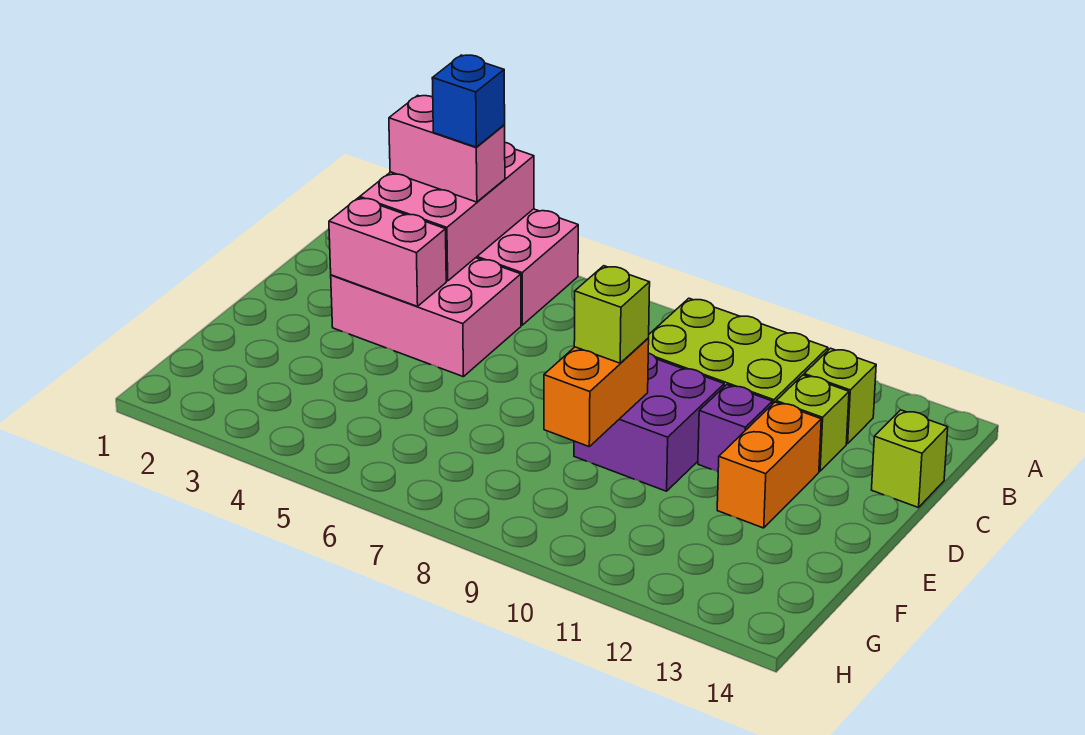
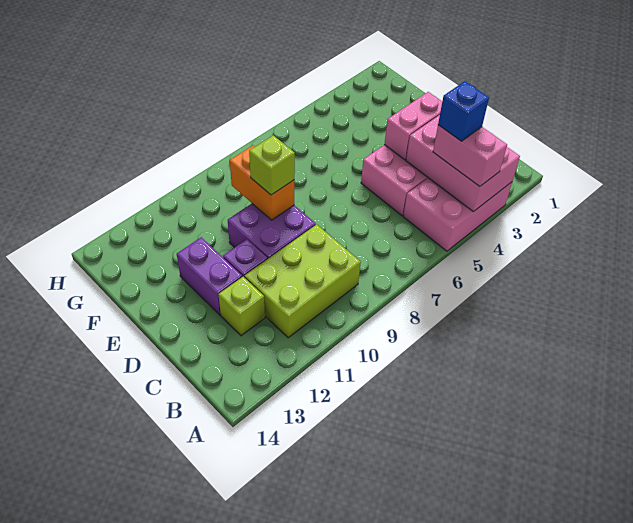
pink 1x2 brick [389,95,505,202] -> pink 1x2 brick turned to [433,125,507,186]
lime 1x1 brick [804,348,876,444] -> none
lime 1x1 brick [872,410,948,508] -> none
orange 1x2 brick [717,402,821,528] -> purple 1x2 brick [177,237,242,315]

